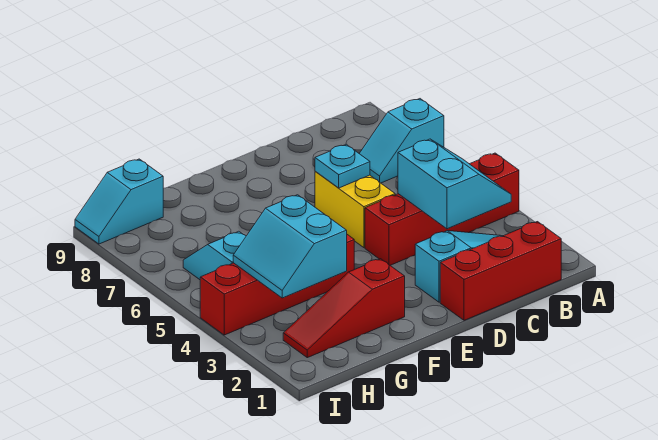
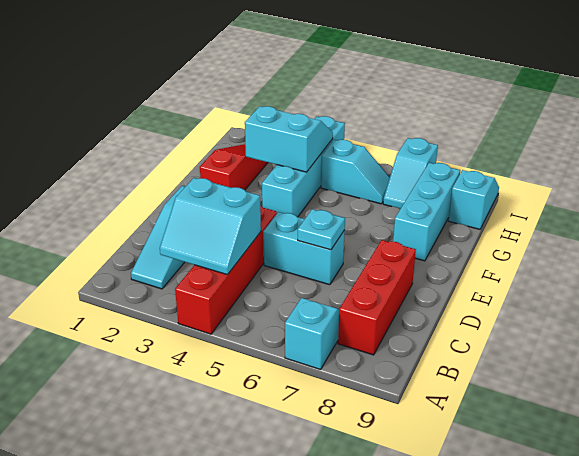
red 1x3 brick [440,222,561,320] -> red 1x3 brick moved to [338,240,416,355]
yellow 1x2 brick [315,172,395,248] -> cyan 1x2 brick [263,212,345,285]
red 1x4 brick [200,235,354,335] -> cyan 1x4 brick [262,116,345,217]
none -> cyan 1x3 brick [393,163,460,261]
none -> cyan 1x2 slope [383,138,438,209]

